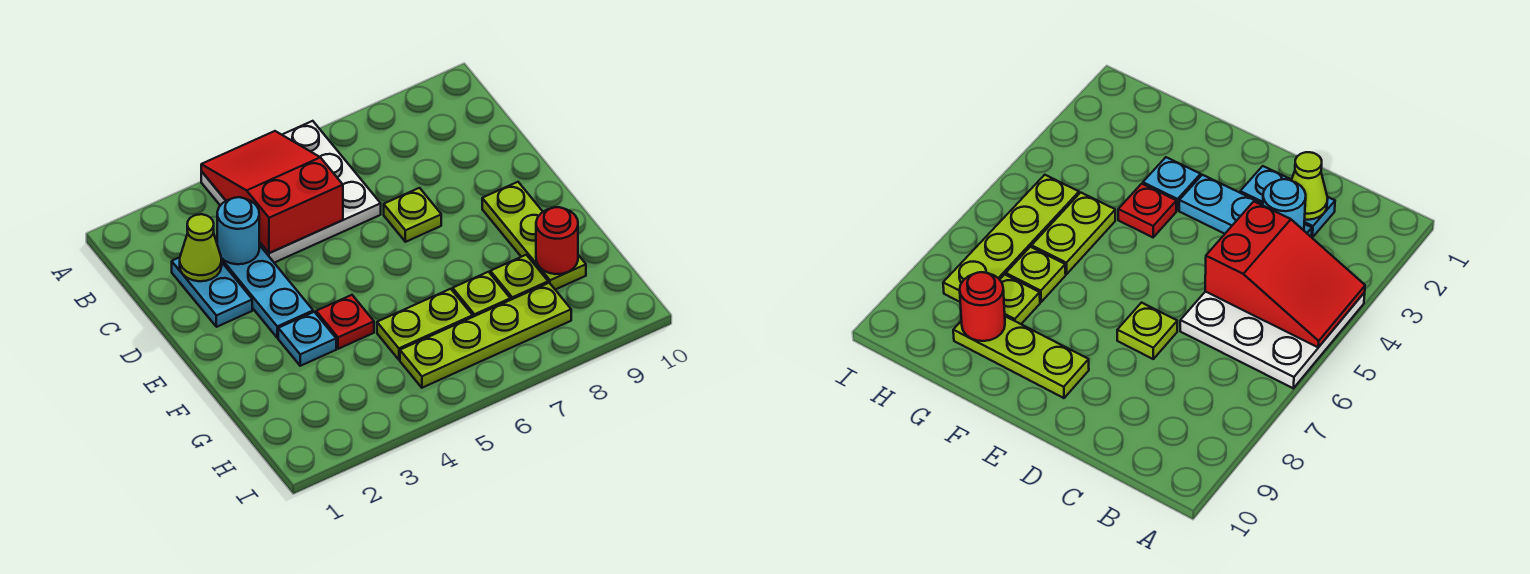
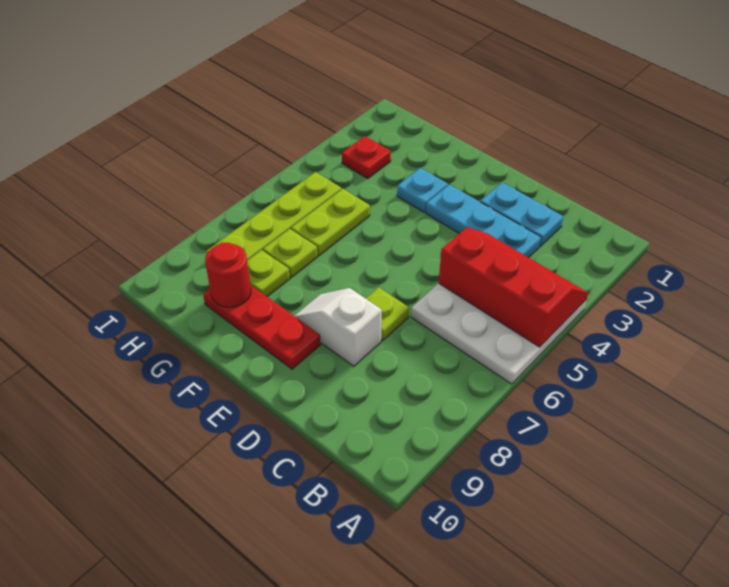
red 2x3 slope [201,131,343,253] -> red 2x3 slope turned to [439,227,588,347]
lime 1x1 cone [180,214,222,281] -> none
cyan 1x1 round brick [217,197,259,264] -> none
none -> white 1x2 slope [294,288,382,366]
lime 1x3 plate [482,182,586,290] -> red 1x3 plate [203,285,321,369]
red 1x1 plate [316,295,374,349] -> red 1x1 plate moved to [342,136,391,178]

